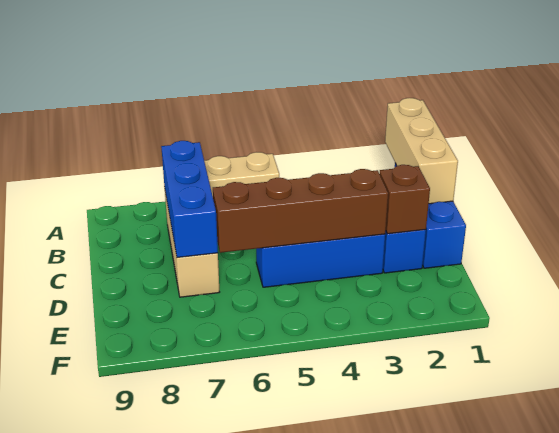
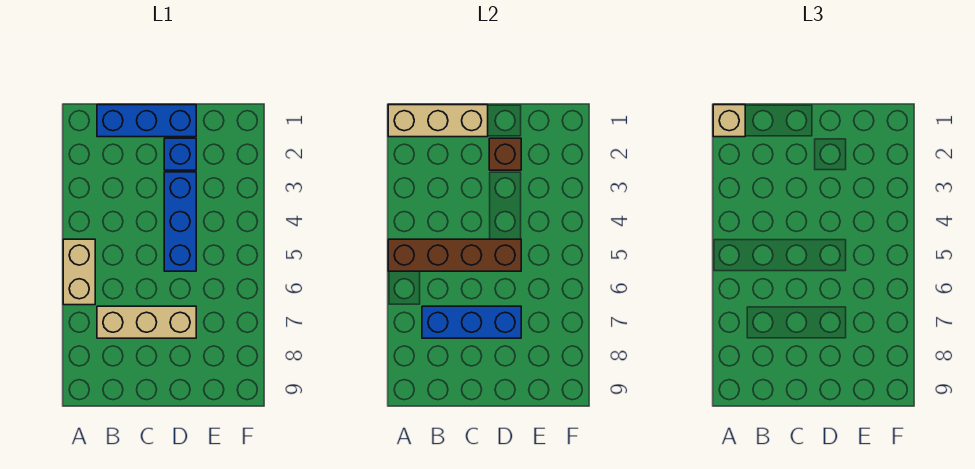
none -> tan 1x1 brick [713,105,745,137]
brown 1x4 brick [213,169,388,253] -> brown 1x4 brick turned to [388,239,521,271]

